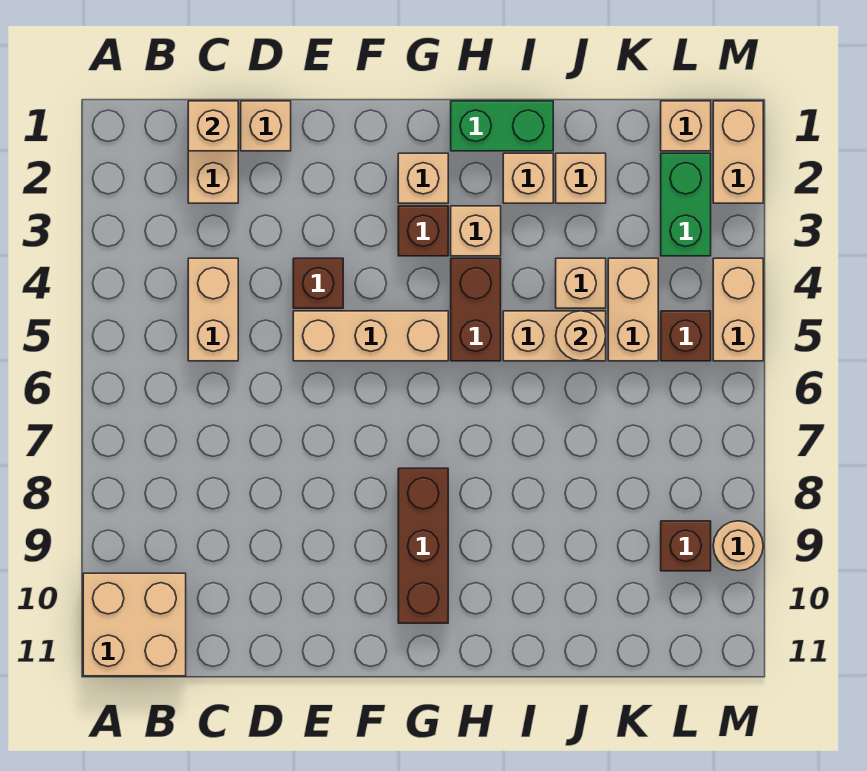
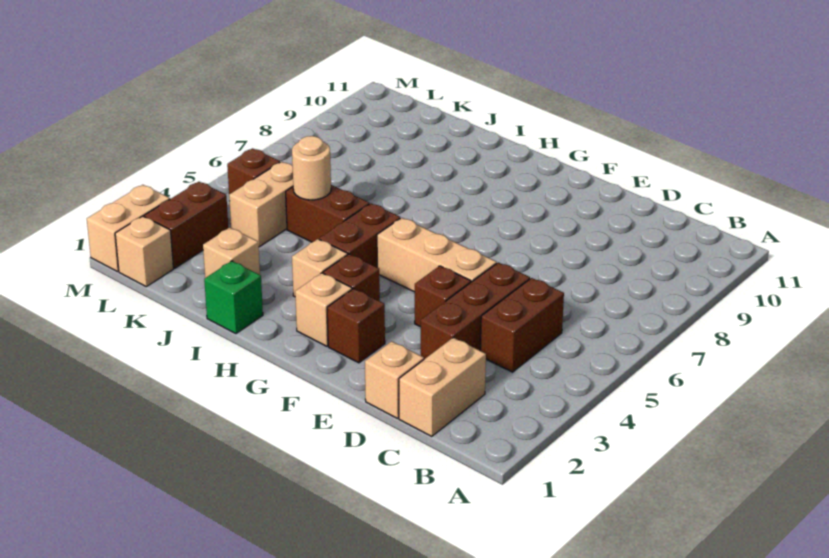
tan 2x2 brick [83,573,186,676] -> none
tan 1x1 brick [188,101,238,151] -> none
tan 1x2 brick [188,258,238,361] -> brown 1x2 brick [480,278,564,372]
brown 1x3 brick [398,468,448,623] -> brown 1x3 brick moved to [421,262,530,359]
green 1x2 brick [451,101,553,151] -> green 1x1 brick [204,261,263,334]
tan 1x1 brick [503,153,553,203] -> none
tan 1x2 brick [503,311,606,361] -> brown 1x2 brick [286,185,369,242]
tan 1x1 brick [556,258,606,308] -> none
green 1x2 brick [661,153,711,256] -> brown 1x2 brick [144,182,228,268]
brown 1x1 brick [661,521,711,571] -> brown 1x1 brick moved to [327,288,385,363]
tan 1x2 brick [713,258,763,361] -> none
tan 1x1 round brick [713,521,763,571] -> none

